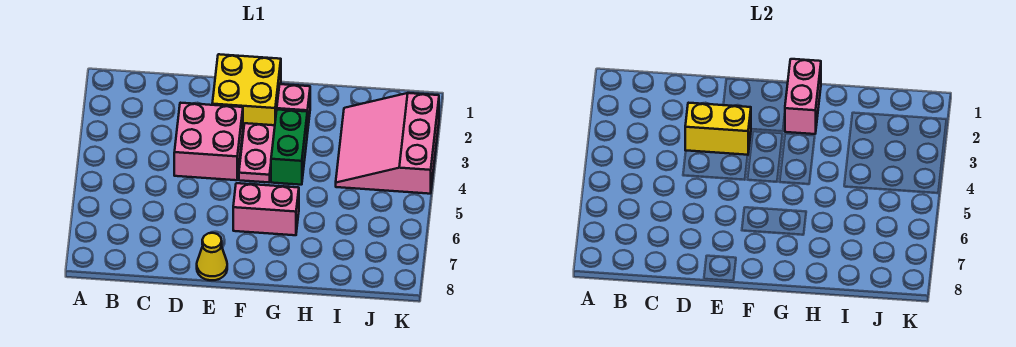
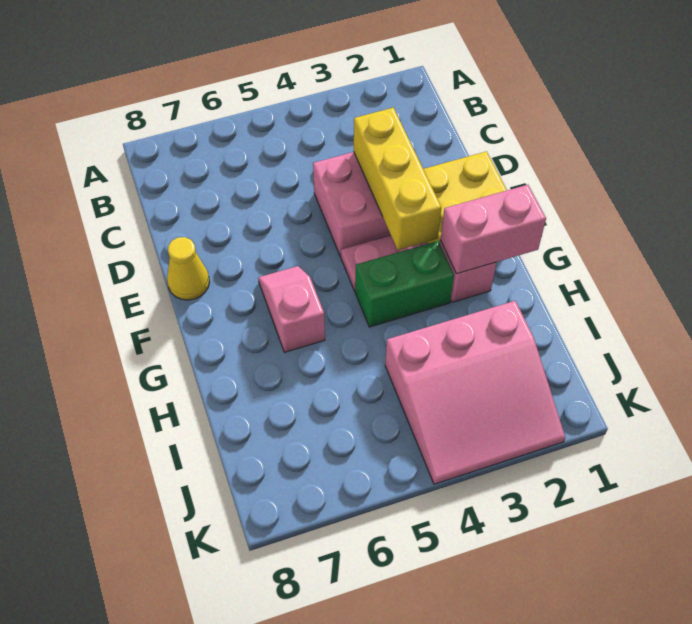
yellow 1x2 brick [685,103,751,155] -> yellow 1x3 brick [354,108,441,250]
pink 1x2 brick [233,183,299,235] -> pink 1x2 slope [258,266,325,352]
pink 3x3 slope [336,93,439,194] -> pink 3x3 slope turned to [385,301,565,484]

